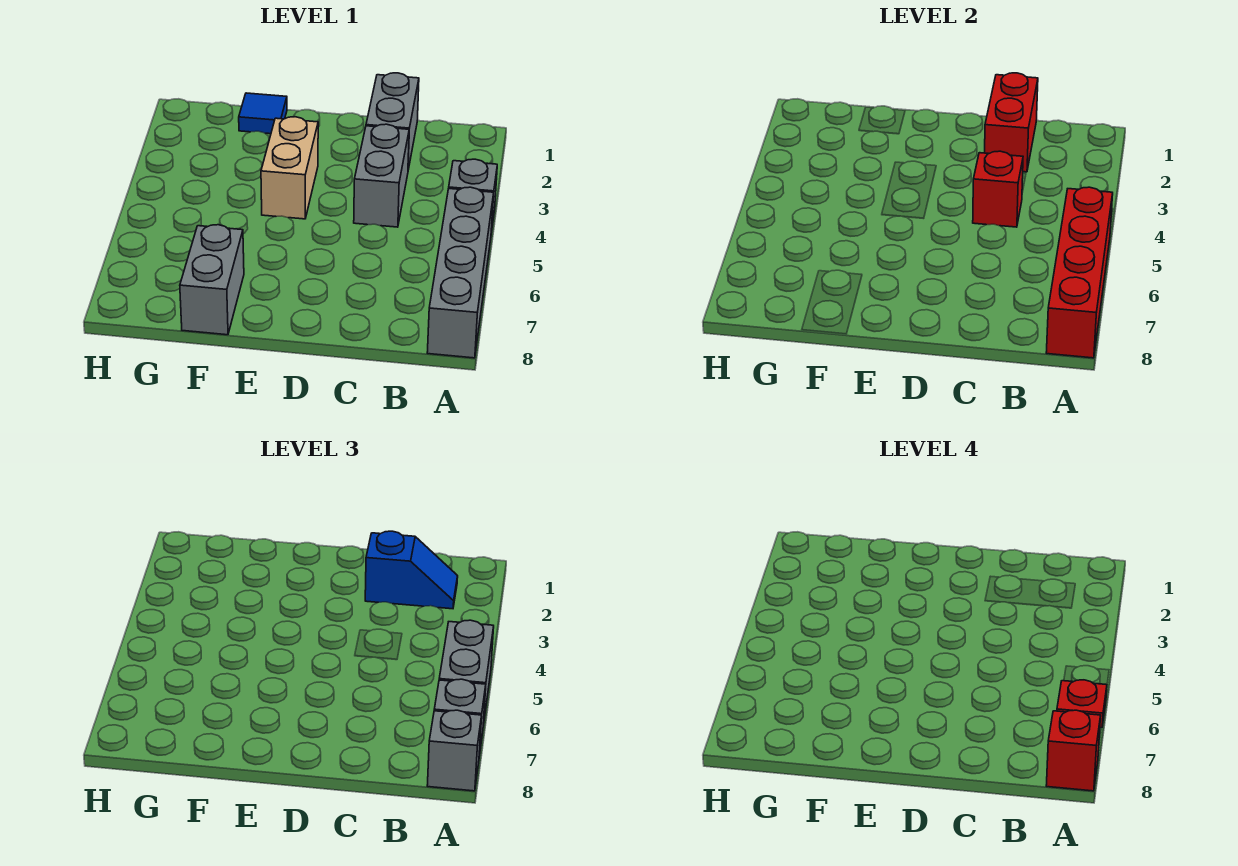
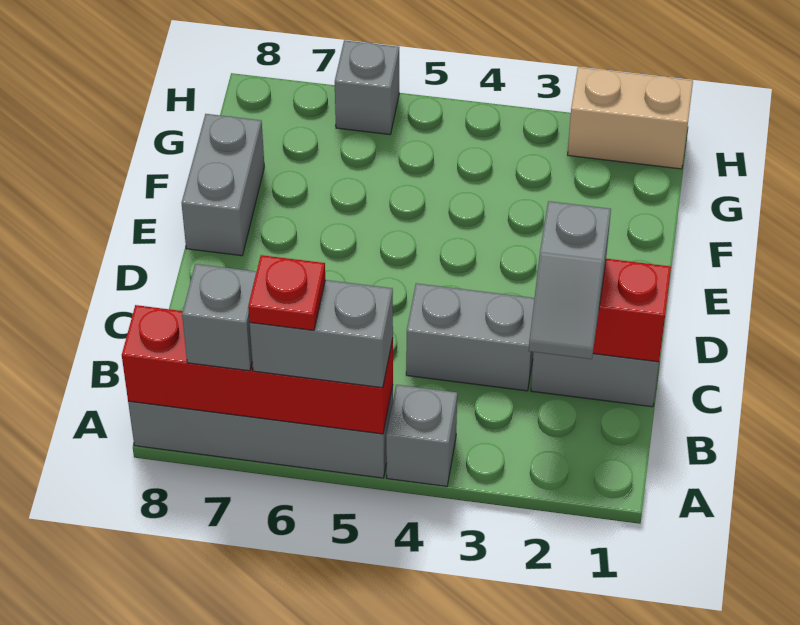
grey 1x1 brick [427,710,482,791] -> grey 1x1 brick moved to [335,40,399,134]
red 1x1 brick [1046,710,1101,791] -> none
blue 1x2 slope [365,531,458,609] -> grey 1x2 slope [529,201,611,359]
red 1x1 brick [973,151,1023,227] -> none
tan 1x2 brick [261,117,318,219] -> tan 1x2 brick moved to [568,67,693,169]
blue 1x1 tile [239,93,287,134] -> none
grey 1x2 brick [180,225,244,335] -> grey 1x2 brick turned to [182,114,264,256]

